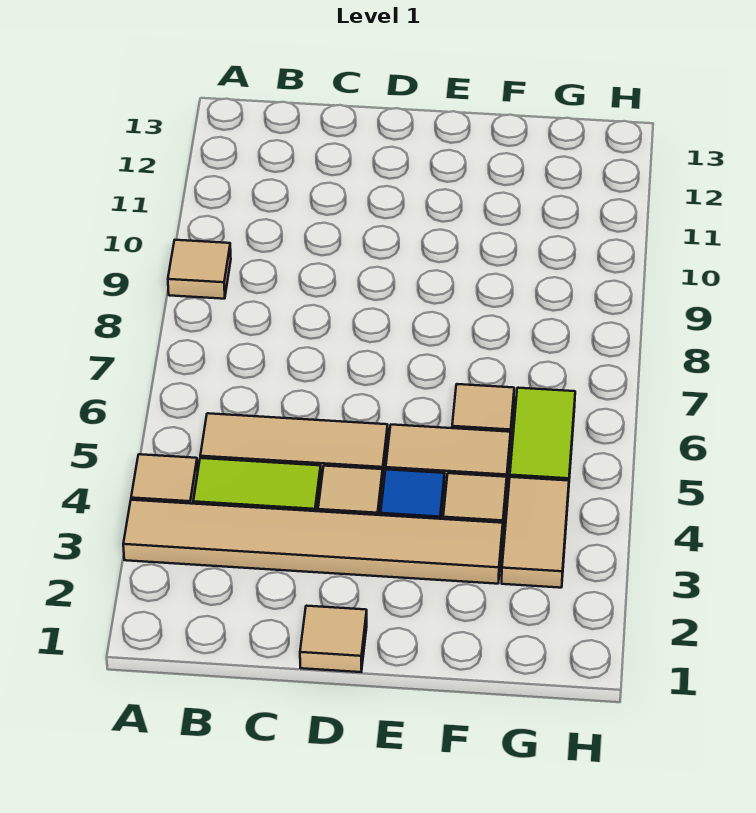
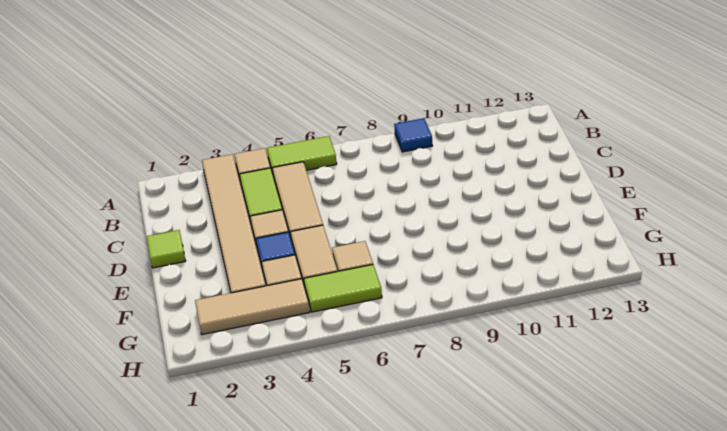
none -> lime 1x2 tile [267,136,337,174]
tan 1x1 tile [168,240,231,299] -> blue 1x1 tile [394,118,432,152]
tan 1x1 tile [300,606,367,672] -> lime 1x1 tile [147,230,185,268]
tan 1x2 tile [502,477,569,588] -> tan 1x3 tile [195,279,310,335]

